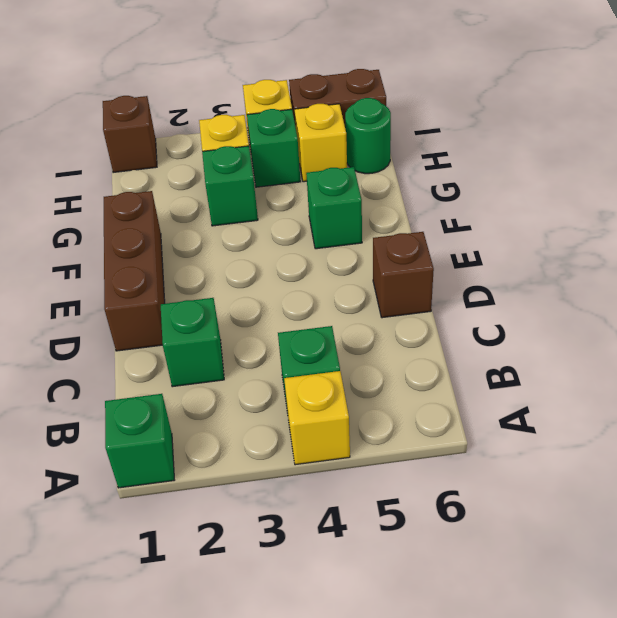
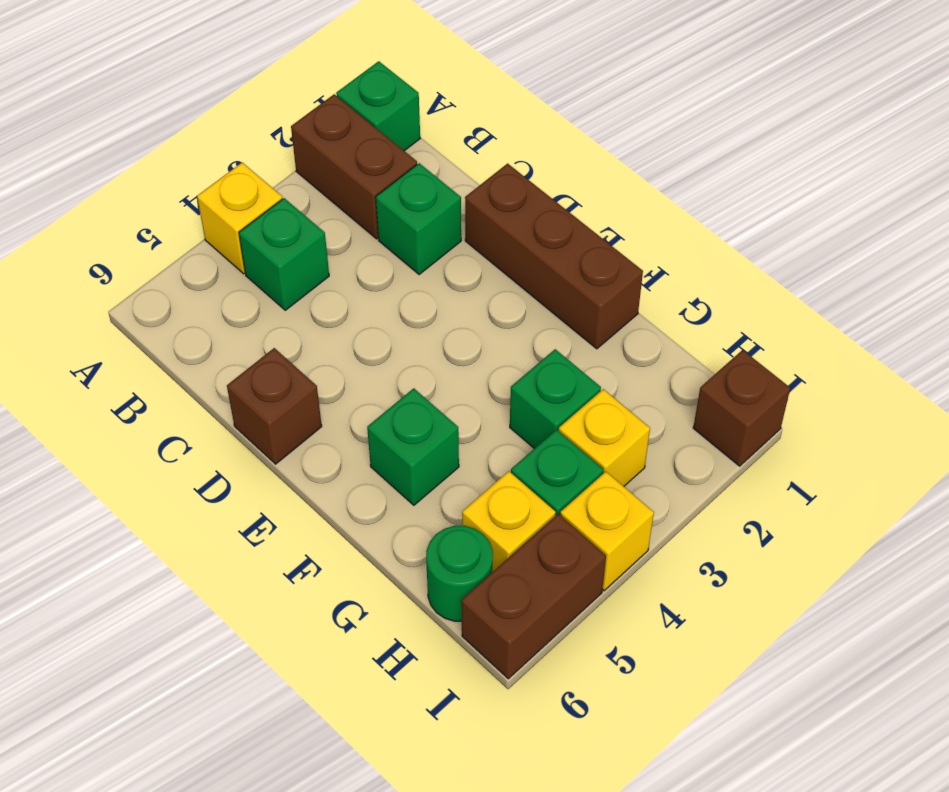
none -> brown 1x2 brick [291,94,417,239]

